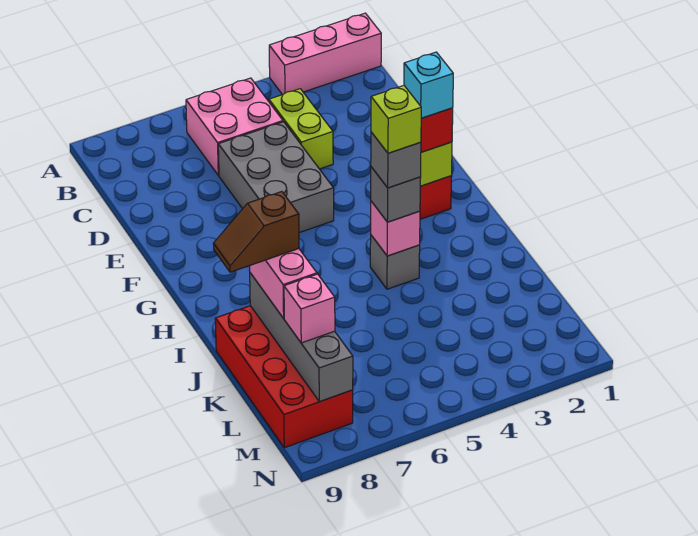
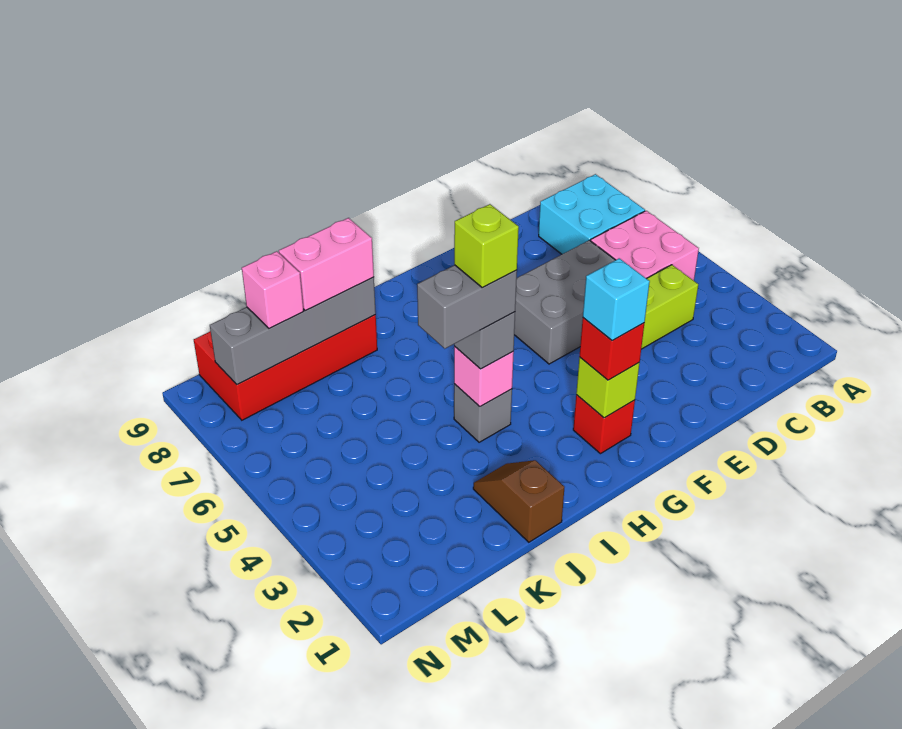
pink 1x3 brick [269,13,381,95] -> none
none -> cyan 2x2 brick [539,174,645,254]
grey 1x1 brick [371,132,421,188] -> grey 1x2 brick [417,265,517,349]
brown 1x2 slope [213,192,299,272] -> brown 1x2 slope moved to [473,460,564,542]

